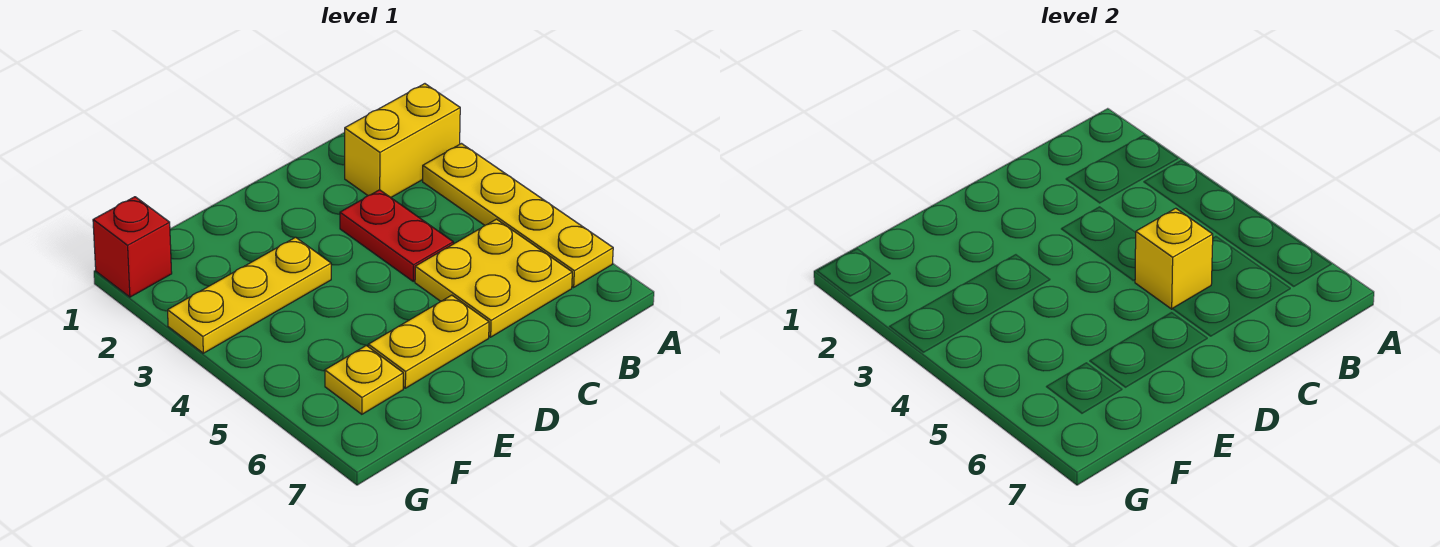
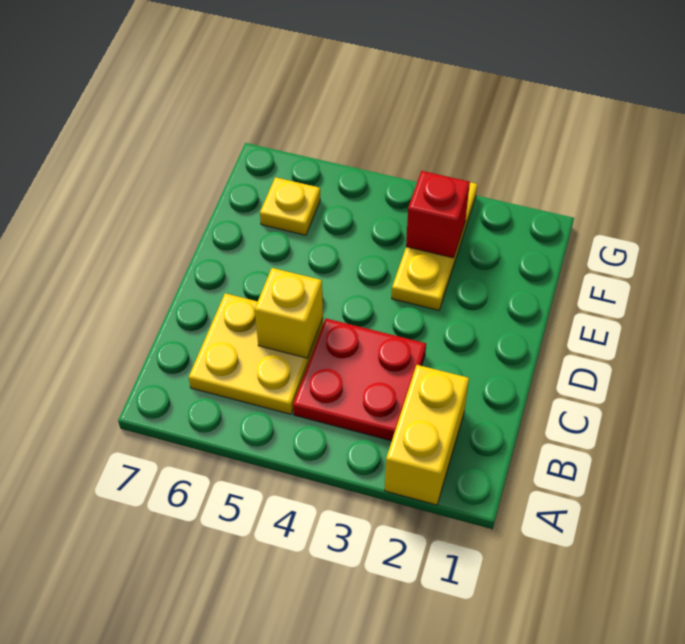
yellow 1x4 plate [423,144,613,287] -> none
red 1x2 plate [340,190,453,281] -> red 2x2 plate [293,319,426,441]
yellow 1x2 plate [368,295,489,388] -> none
red 1x1 brick [93,197,172,297] -> red 1x1 brick moved to [406,171,470,258]

